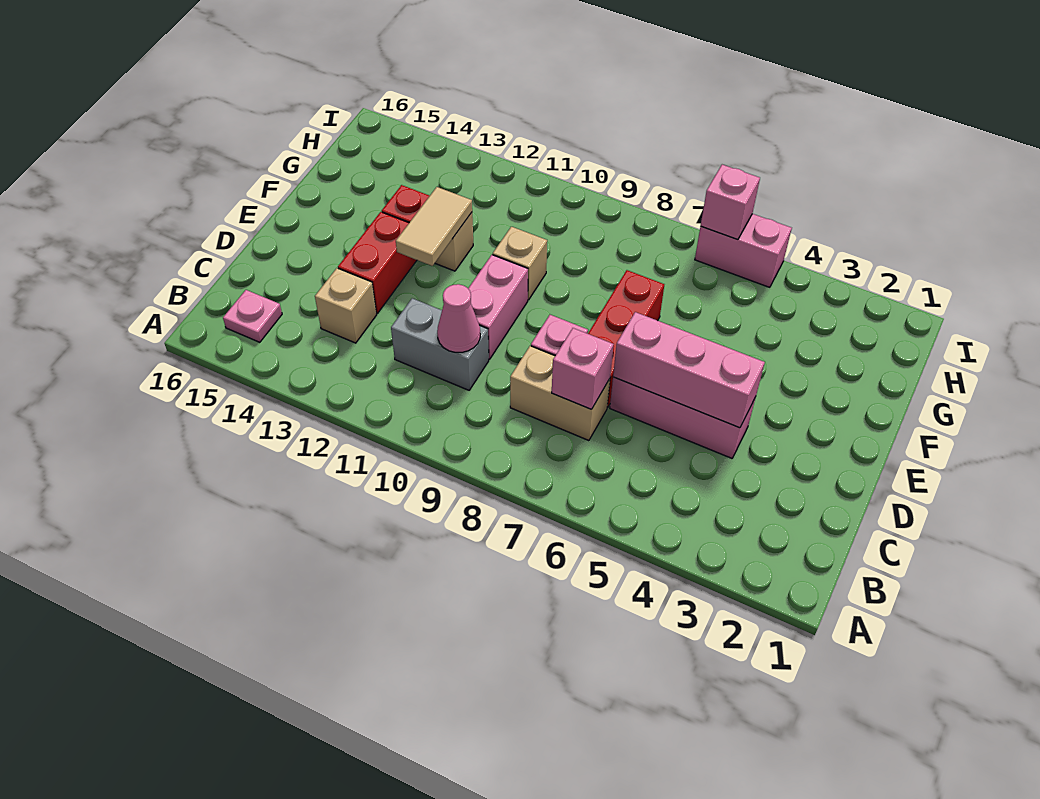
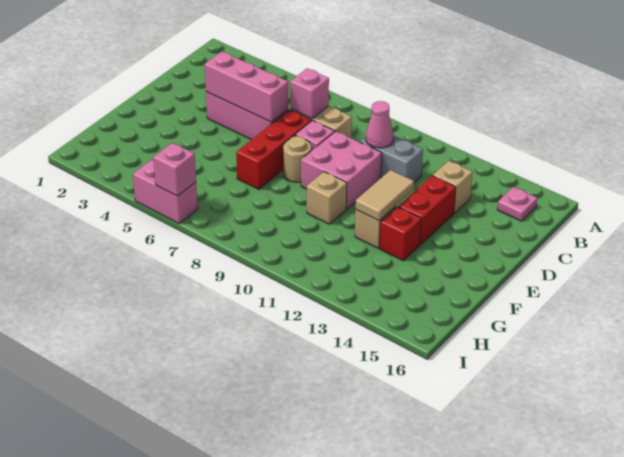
pink 1x2 brick [468,255,528,359] -> pink 2x2 brick [301,131,382,209]
none -> tan 1x1 round brick [283,136,311,182]

